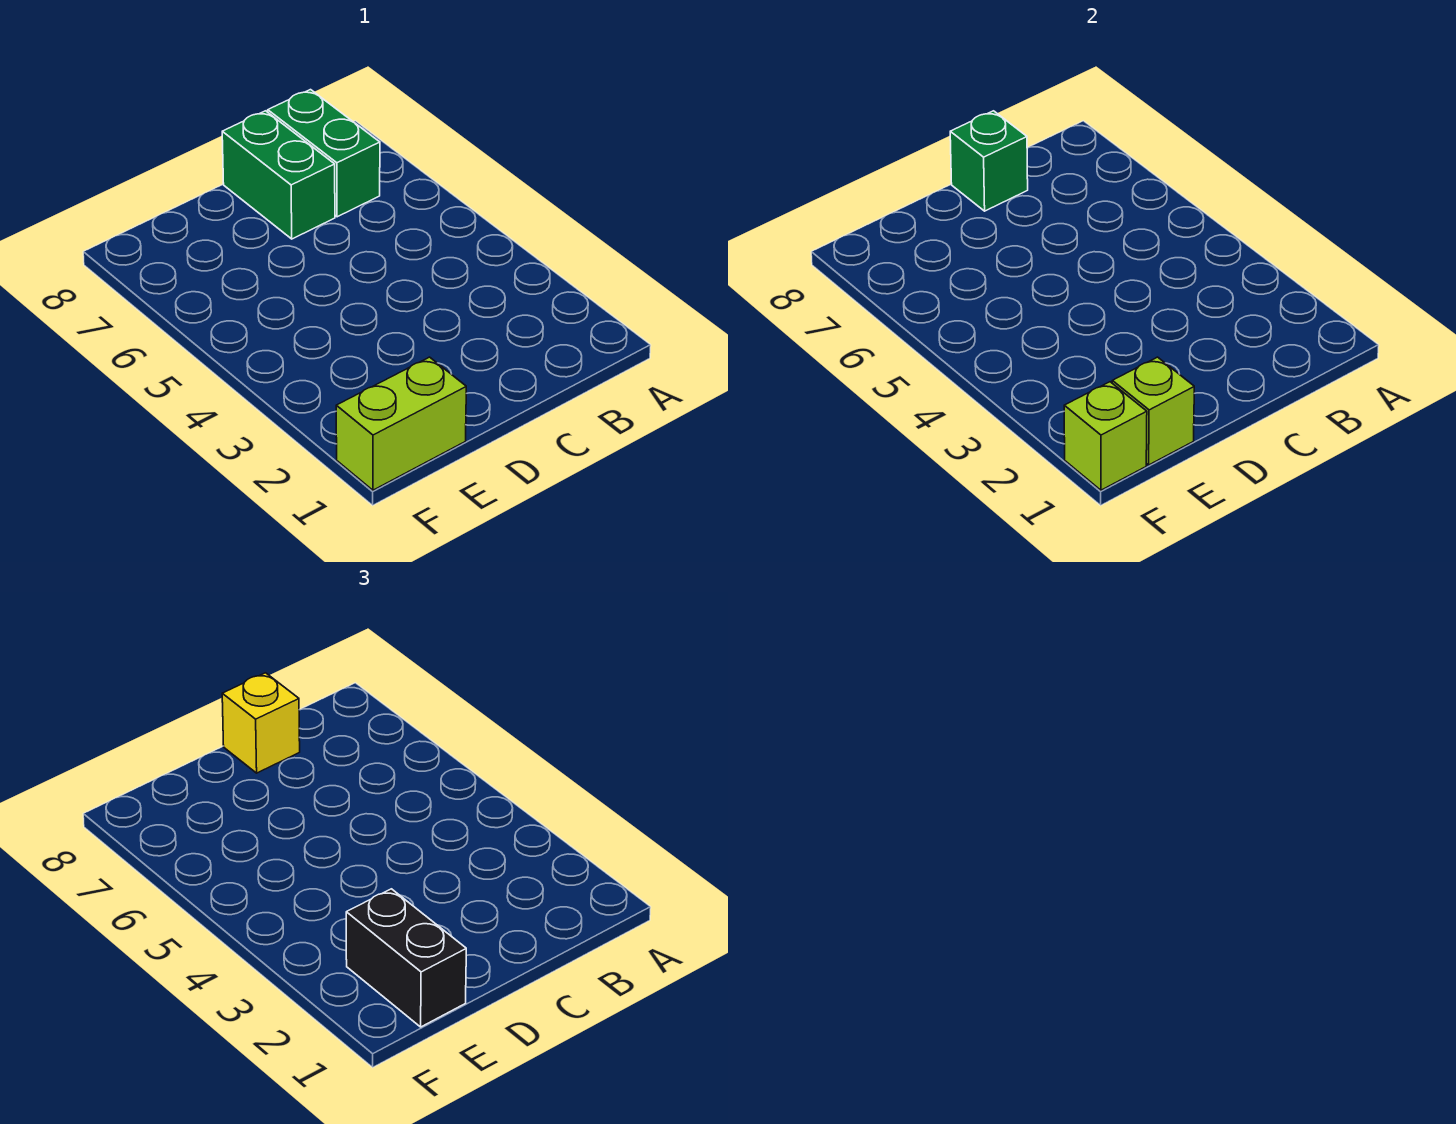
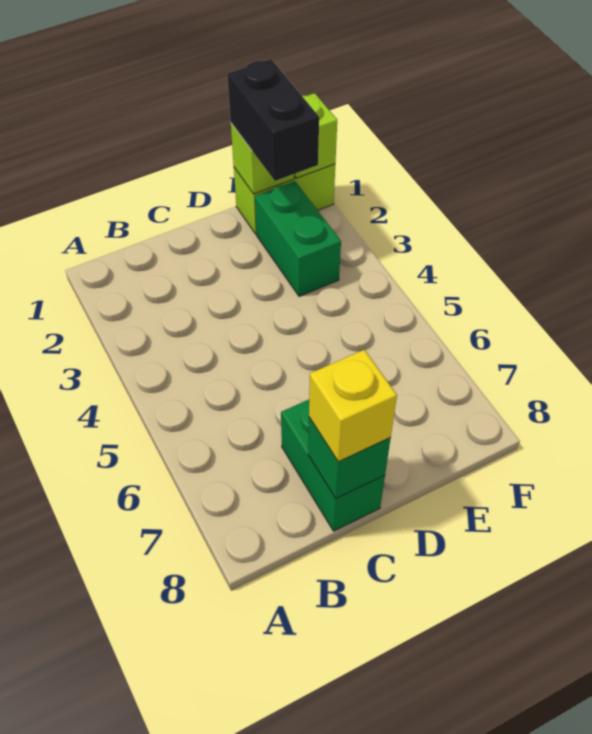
green 1x2 brick [268,90,380,217] -> green 1x2 brick moved to [255,181,341,296]

